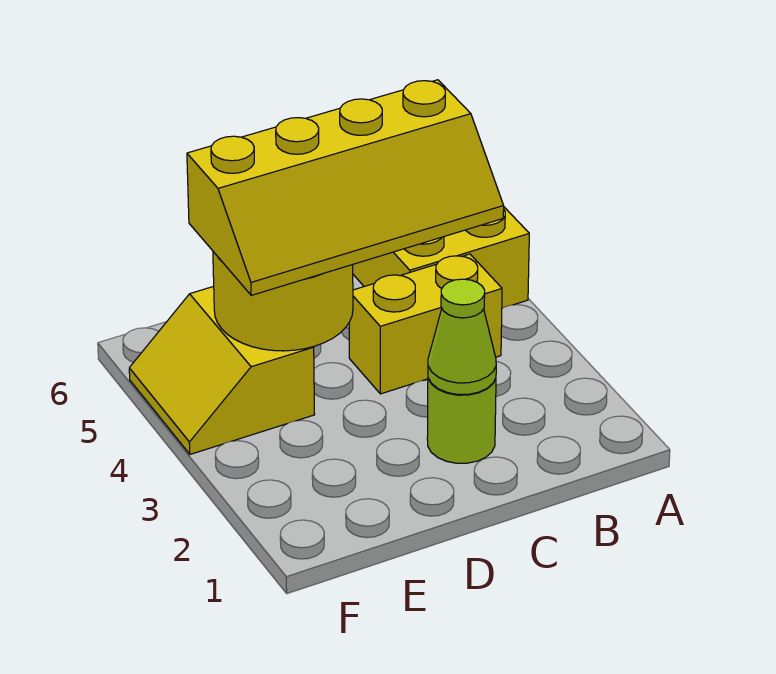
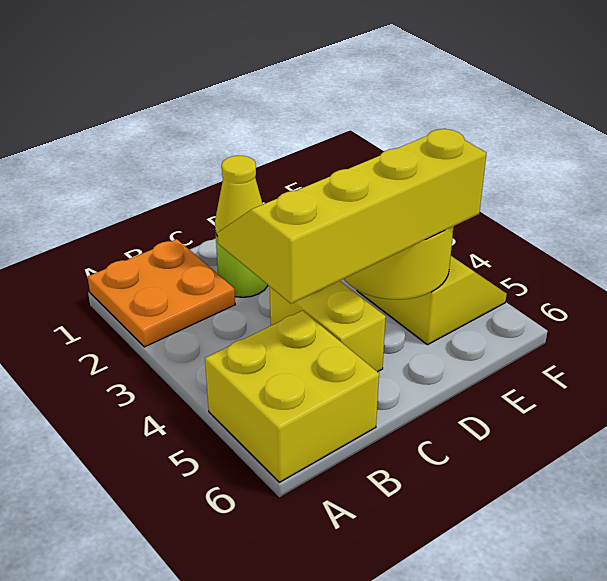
none -> orange 2x2 plate [88,239,235,347]
yellow 1x2 brick [349,254,502,394] -> yellow 1x2 brick turned to [270,281,386,372]
lime 1x1 cone [428,279,496,395] -> yellow 1x1 cone [215,156,263,236]

